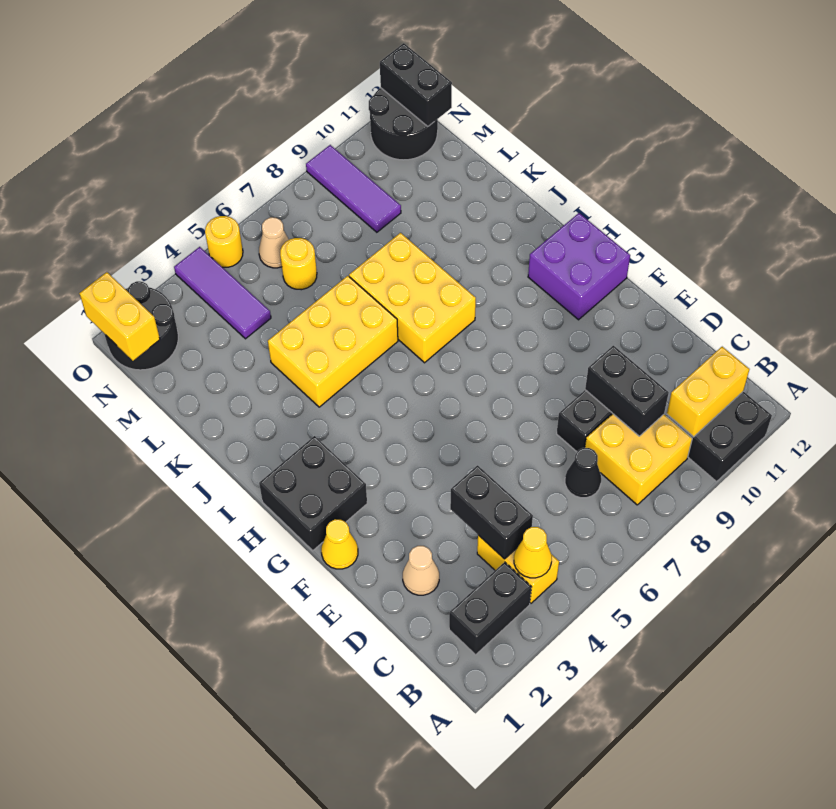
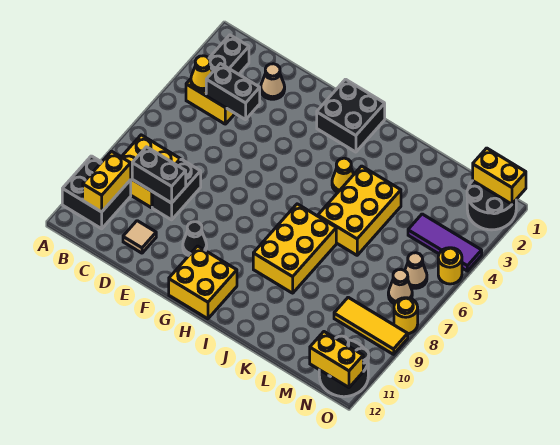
black 1x1 cone [565,448,601,498] -> black 1x1 cone moved to [183,222,207,256]
none -> tan 1x1 tile [123,221,156,253]
yellow 1x1 cone [321,519,358,569] -> yellow 1x1 cone moved to [332,158,354,192]
purple 2x2 brick [528,213,630,320] -> yellow 2x2 brick [169,246,237,319]
yellow 2x3 brick [349,233,476,363] -> yellow 2x3 brick turned to [253,204,336,293]
yellow 1x1 round brick [280,238,317,290] -> yellow 1x1 round brick moved to [394,298,418,334]
purple 1x3 tile [306,145,401,232] -> yellow 1x3 tile [334,297,408,354]
none -> tan 1x1 cone [388,270,412,304]
black 1x2 brick [380,43,452,126] -> yellow 1x2 brick [310,332,363,387]

